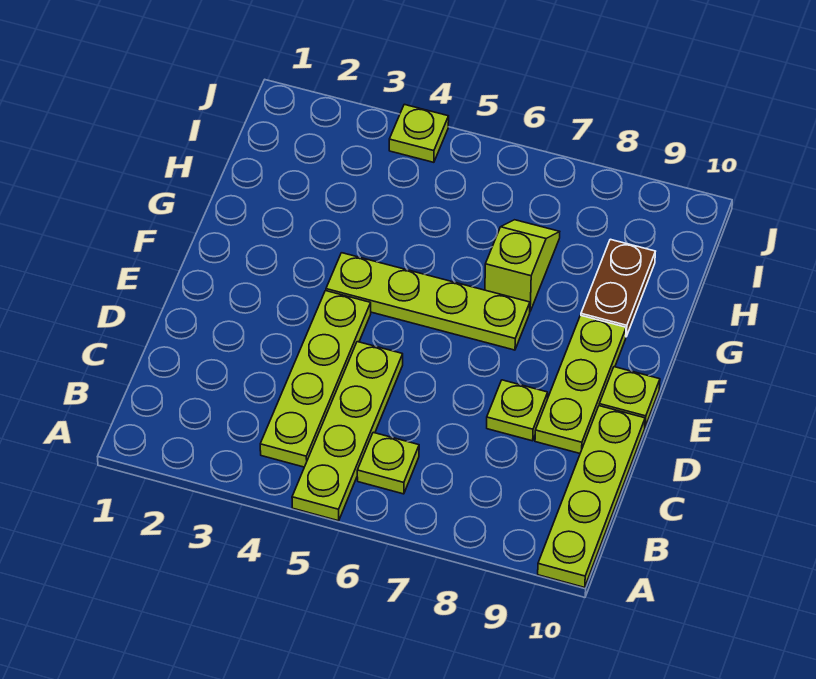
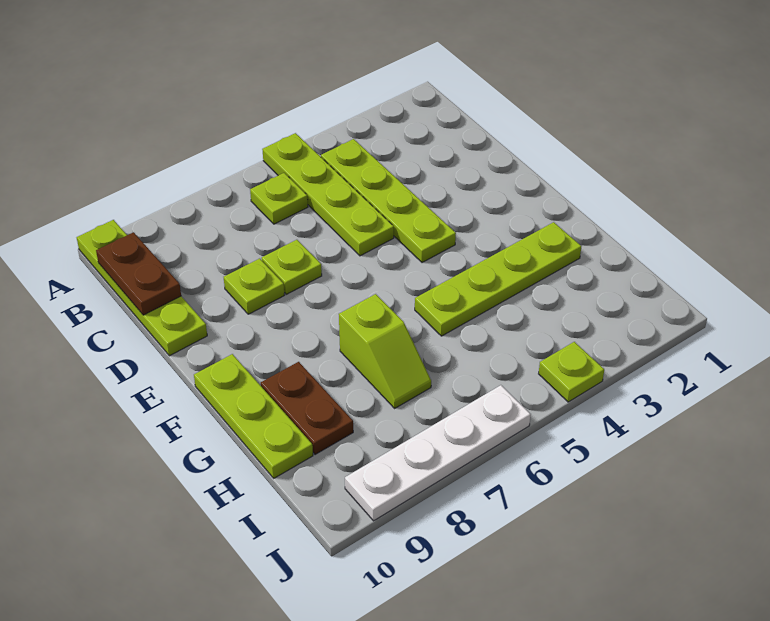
none -> brown 1x2 plate [96,232,181,315]
lime 1x3 plate [535,315,626,453] -> lime 1x3 plate moved to [194,354,313,478]
lime 1x1 plate [599,367,660,427] -> lime 1x1 plate moved to [262,240,322,294]
lime 1x4 plate [326,253,530,350] -> lime 1x4 plate moved to [415,222,581,336]
none -> white 1x4 plate [345,385,531,521]

